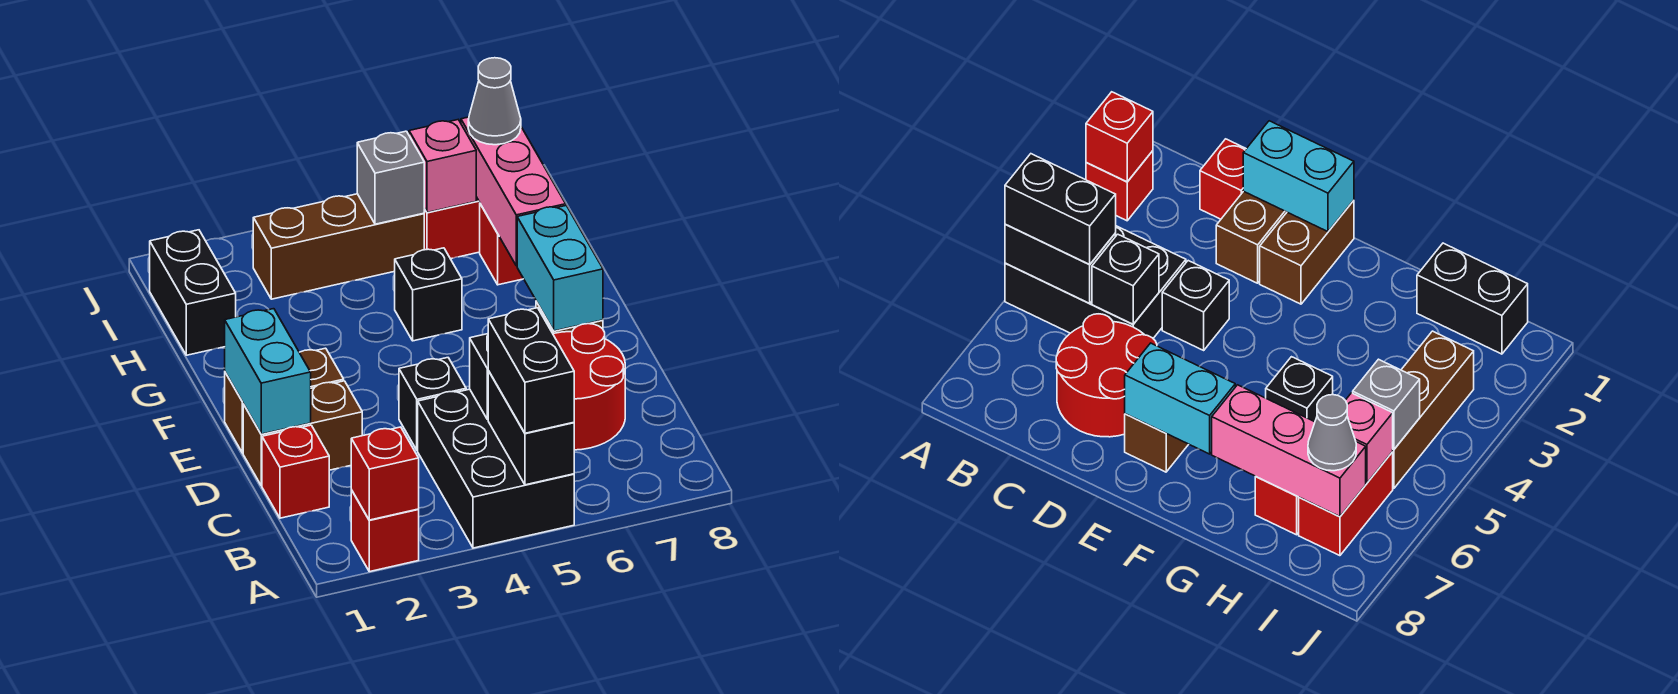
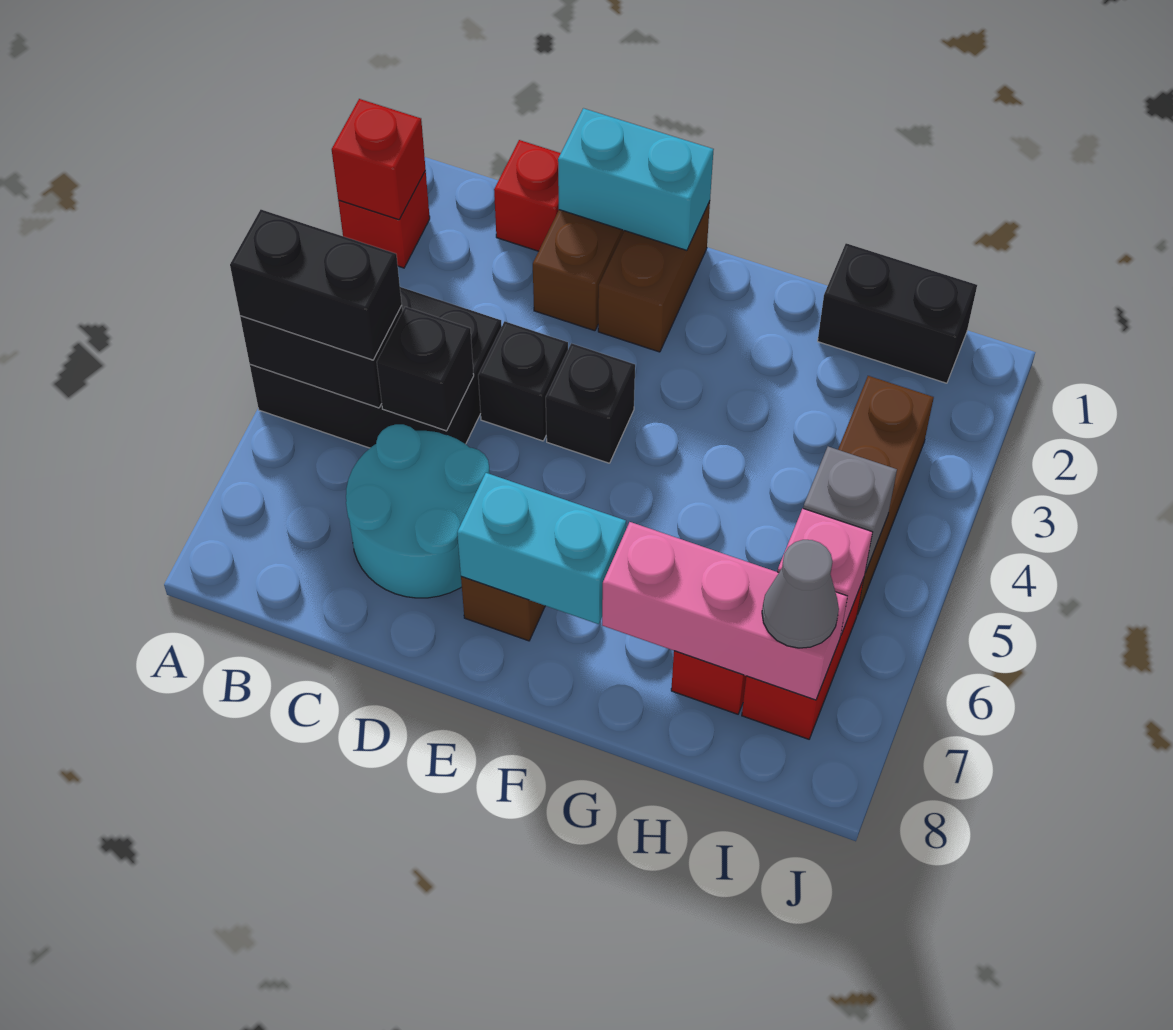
red 2x2 round brick [553,324,625,450] -> cyan 2x2 round brick [346,424,490,598]
black 1x1 brick [395,248,462,341] -> black 1x1 brick moved to [546,343,635,463]

